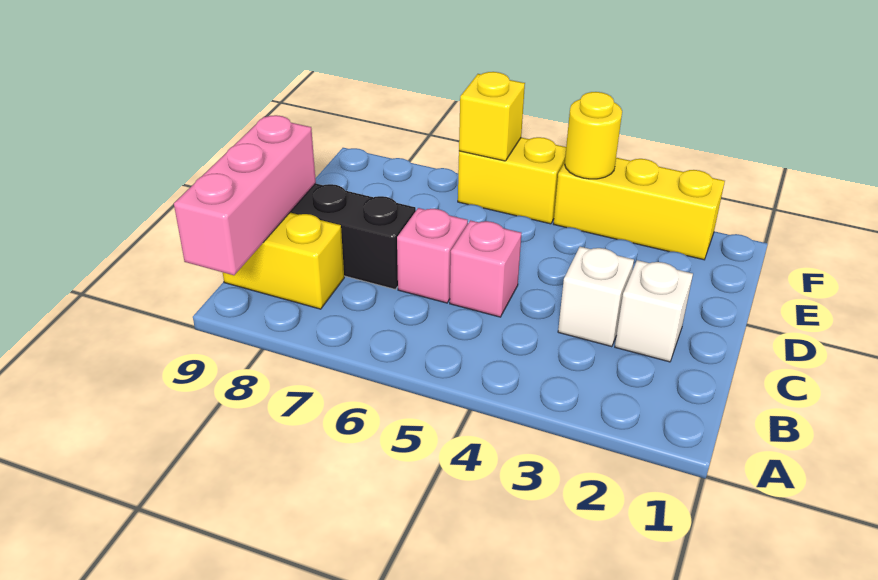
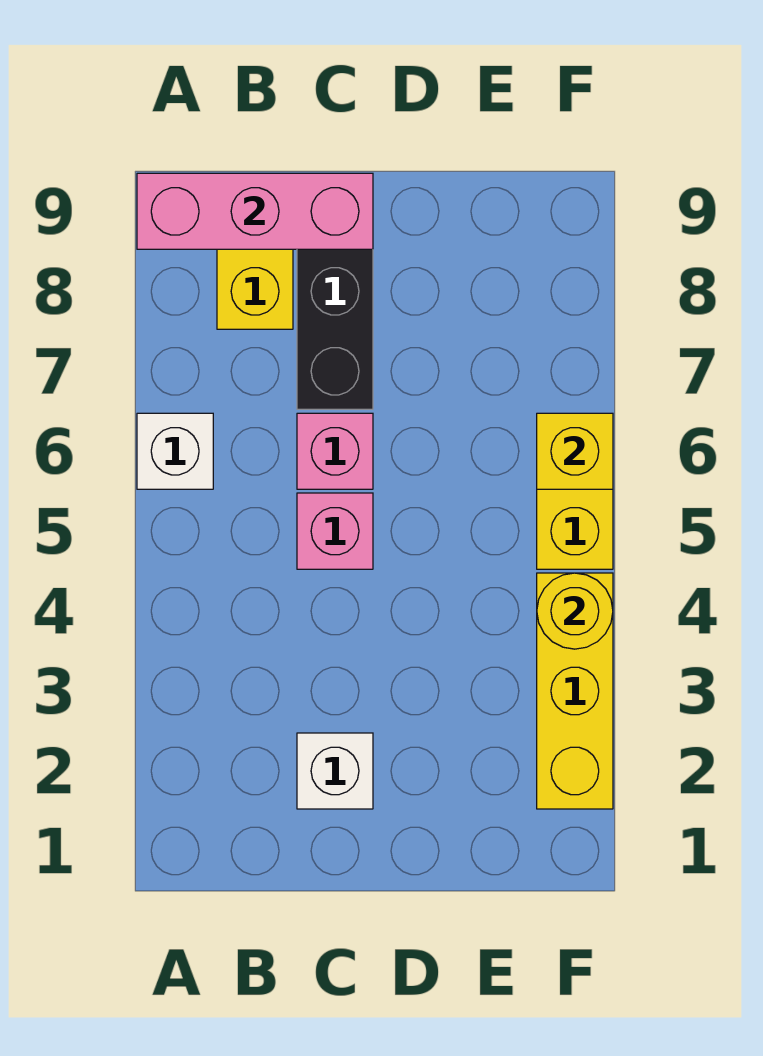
white 1x1 brick [558,247,634,347] -> white 1x1 brick moved to [137,413,213,489]

